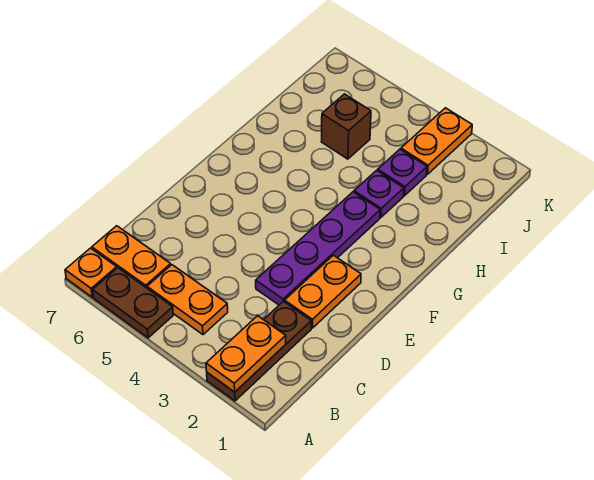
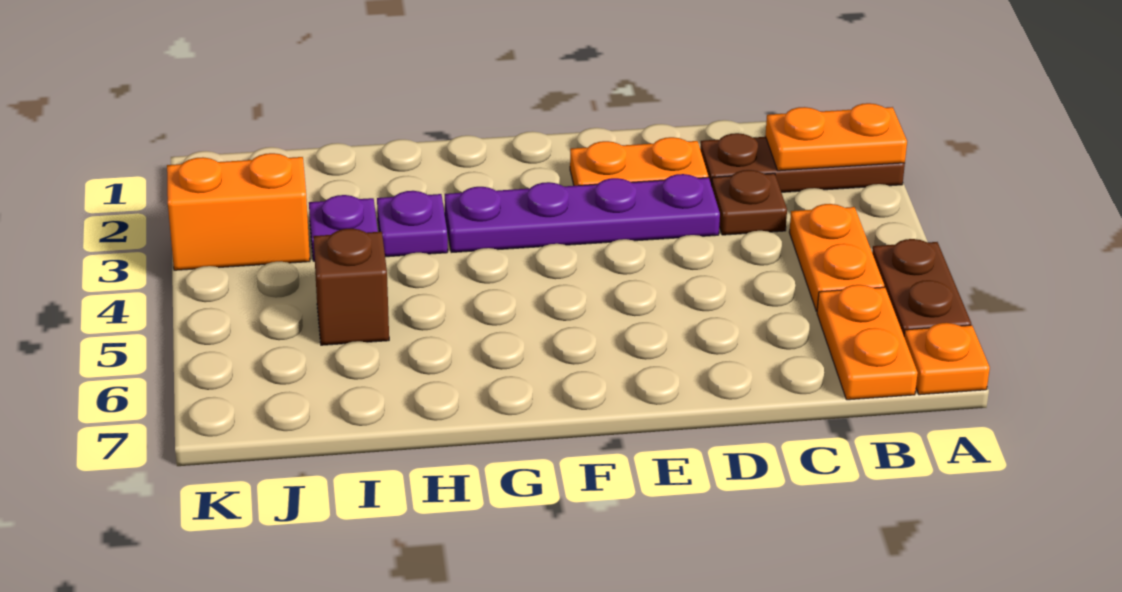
none -> brown 1x1 plate [712,170,787,235]
orange 1x2 plate [401,108,472,174] -> orange 1x2 brick [167,153,310,270]

